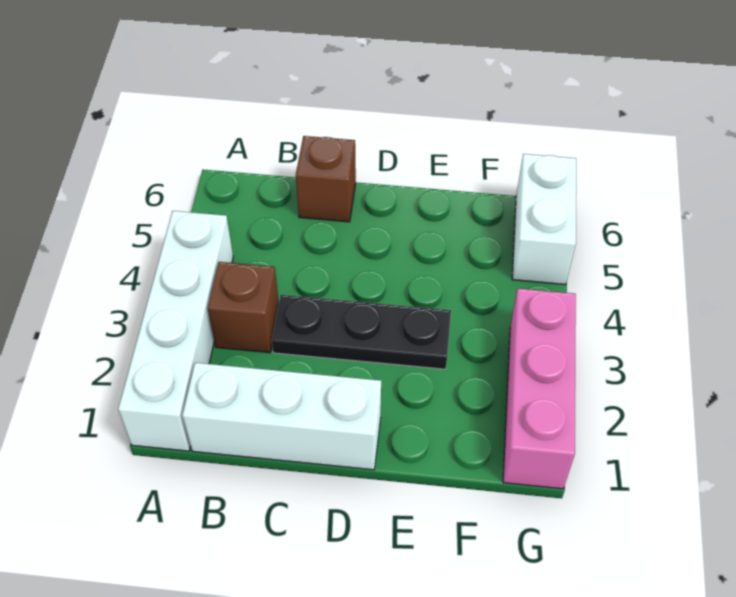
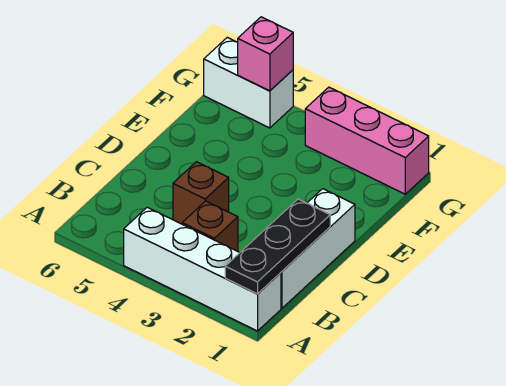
black 1x3 plate [272,295,451,369] -> black 1x3 plate moved to [225,199,330,294]
brown 1x1 brick [296,136,356,222] -> brown 1x1 brick moved to [173,162,229,224]
none -> pink 1x1 brick [238,17,293,91]

